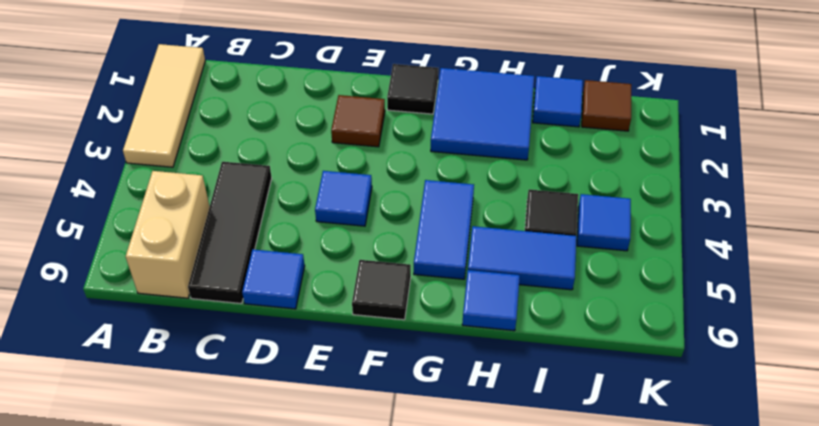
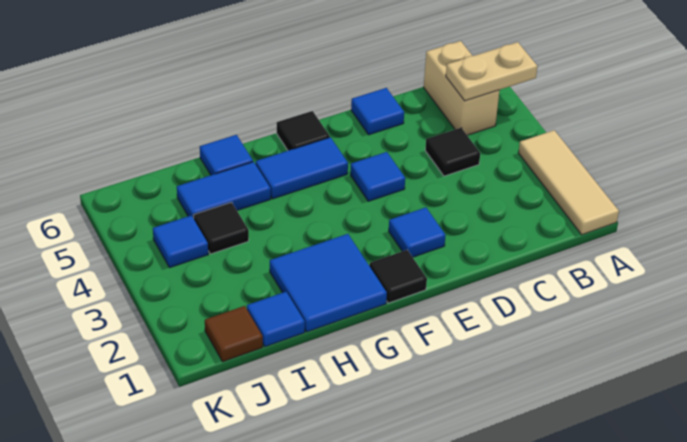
none -> tan 1x2 plate [446,42,538,101]
black 1x3 tile [188,162,272,304] -> black 1x1 tile [425,128,480,176]
brown 1x1 tile [331,95,385,147] -> blue 1x1 tile [389,207,446,257]
blue 1x2 tile [414,180,474,279] -> blue 1x2 tile turned to [256,137,348,199]

